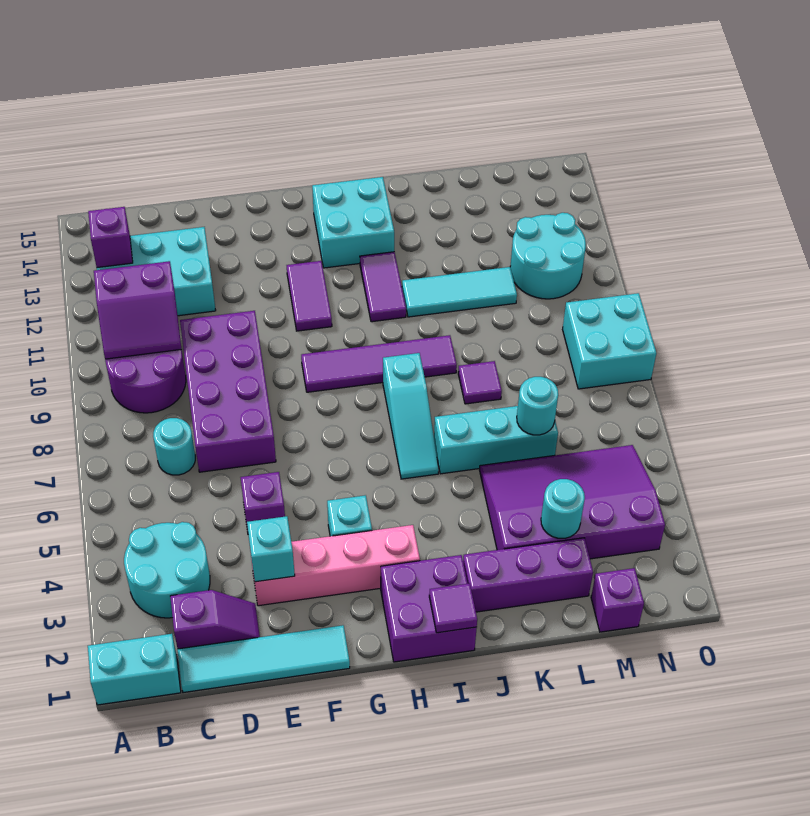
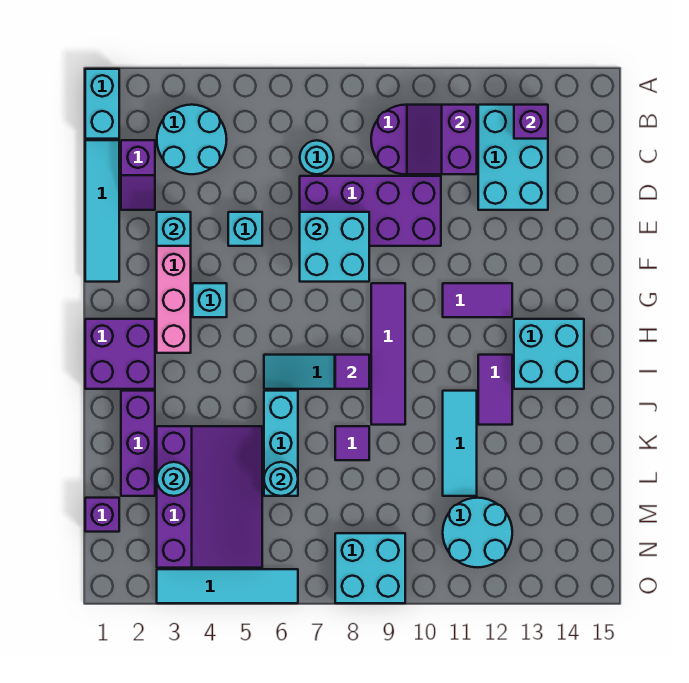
purple 1x1 brick [240,472,285,532] -> cyan 1x1 brick [228,212,262,246]
none -> cyan 2x2 brick [300,212,369,282]
purple 1x1 tile [429,583,477,633] -> purple 1x1 tile moved to [335,355,369,389]
purple 1x2 tile [360,252,406,322] -> purple 1x2 tile turned to [478,355,512,425]
none -> cyan 1x4 tile [157,569,298,603]

